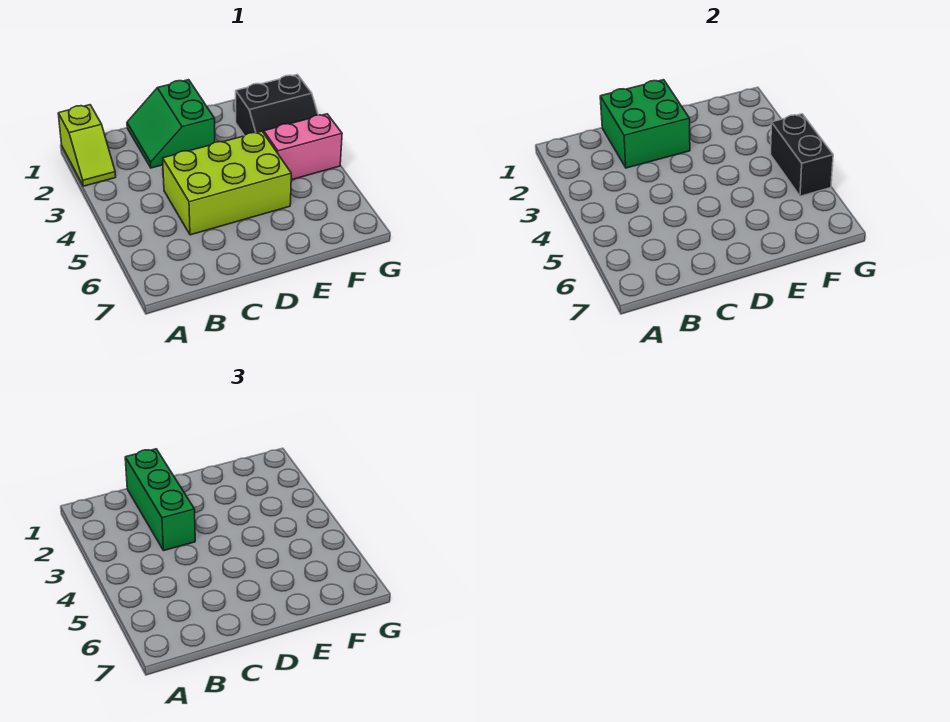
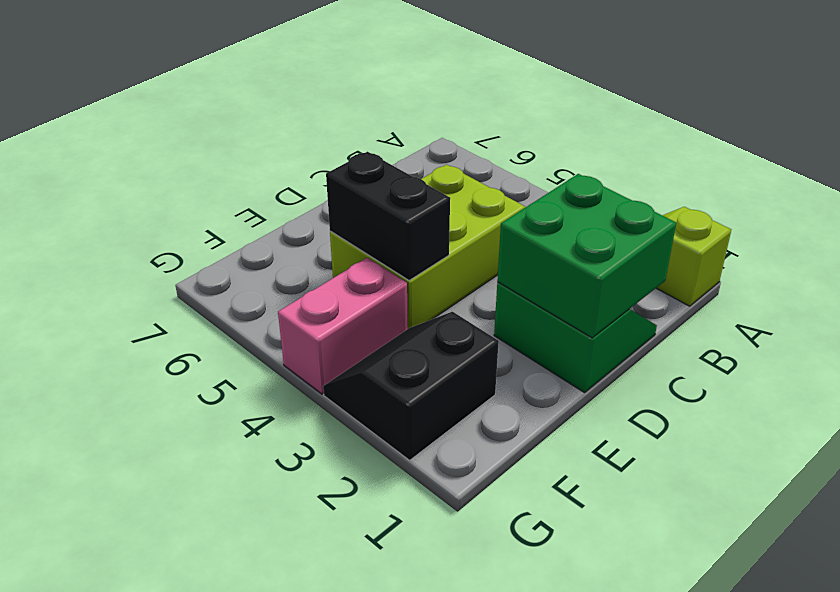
green 1x3 brick [125,449,195,551] -> none
black 1x2 brick [771,114,833,196] -> black 1x2 brick moved to [326,152,450,281]

